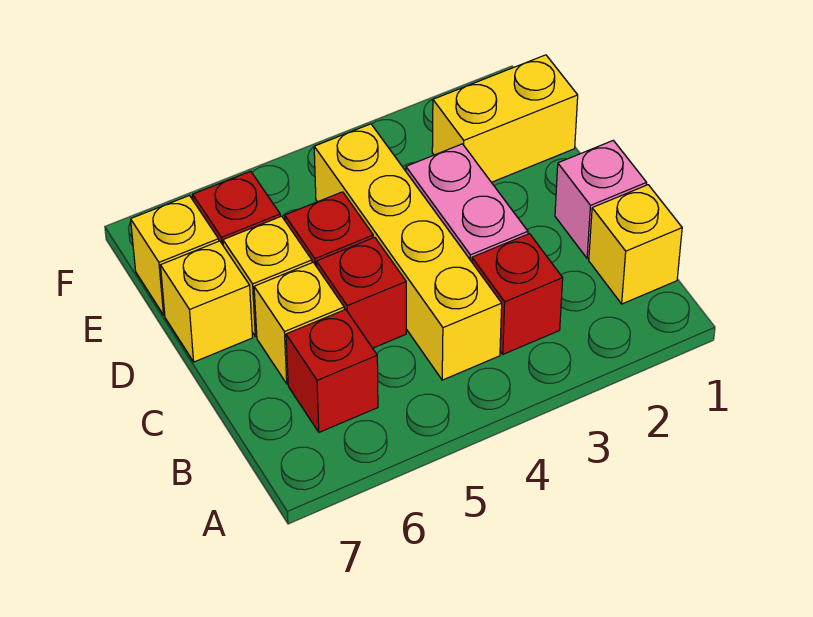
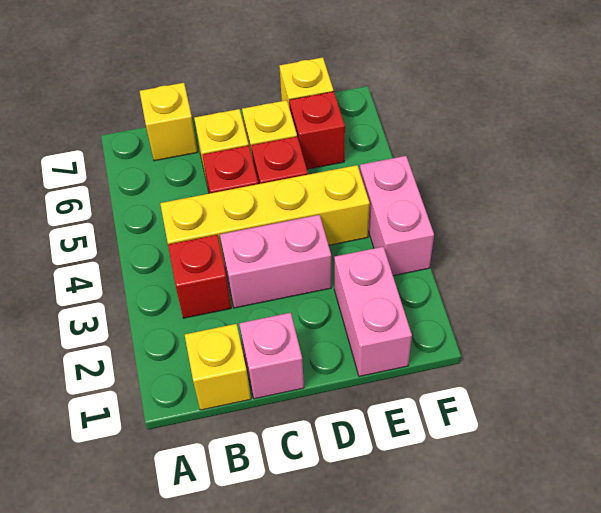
red 1x1 brick [286,309,378,432] -> none
yellow 1x1 brick [160,241,253,362] -> yellow 1x1 brick moved to [140,83,198,161]
yellow 1x2 brick [432,55,578,182] -> pink 1x2 brick [334,247,412,376]
none -> pink 1x2 brick [360,156,434,276]

